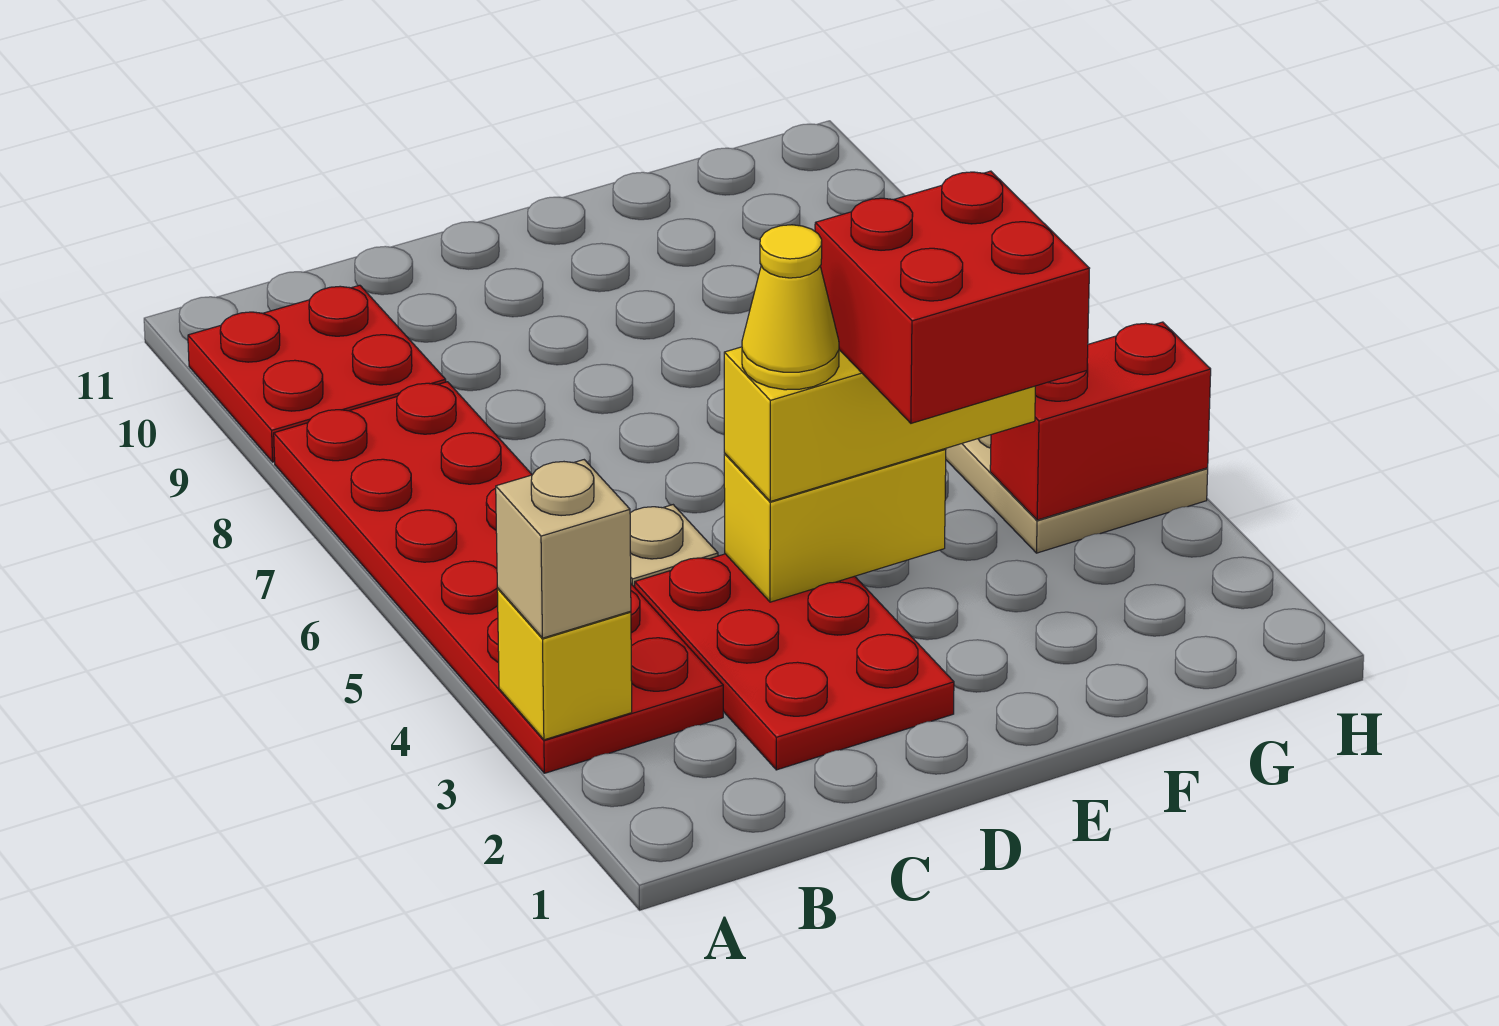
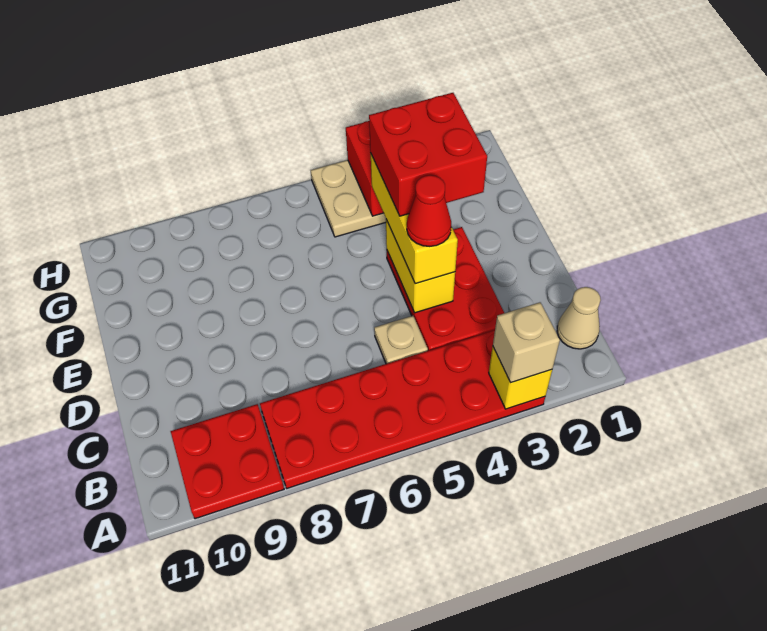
none -> tan 1x1 cone [557,287,601,349]
red 2x3 plate [635,554,954,770] -> red 2x3 plate turned to [387,227,504,351]
yellow 1x1 cone [742,225,839,390] -> red 1x1 cone [407,175,451,246]

